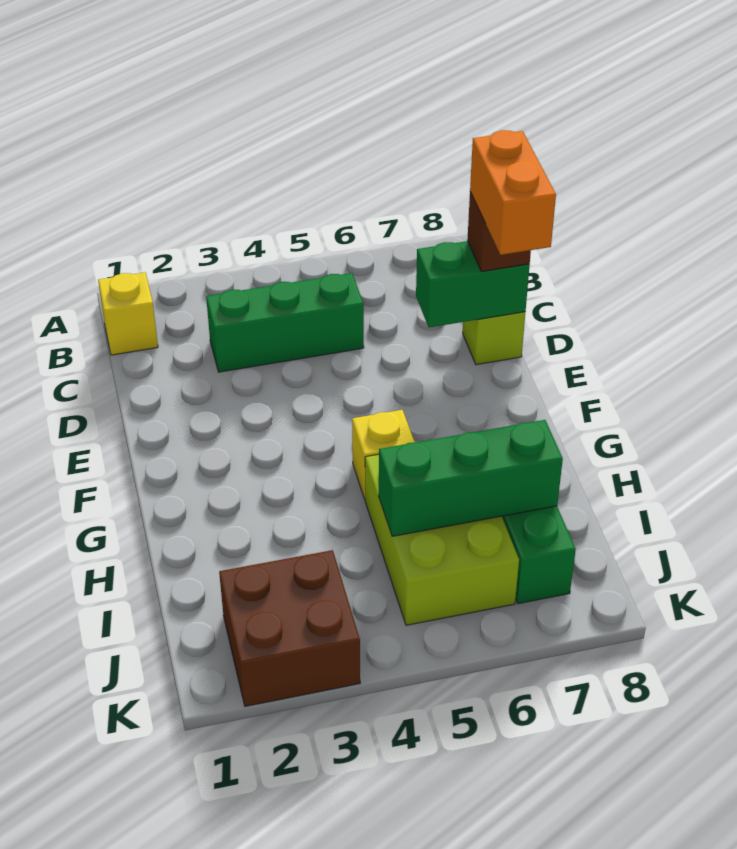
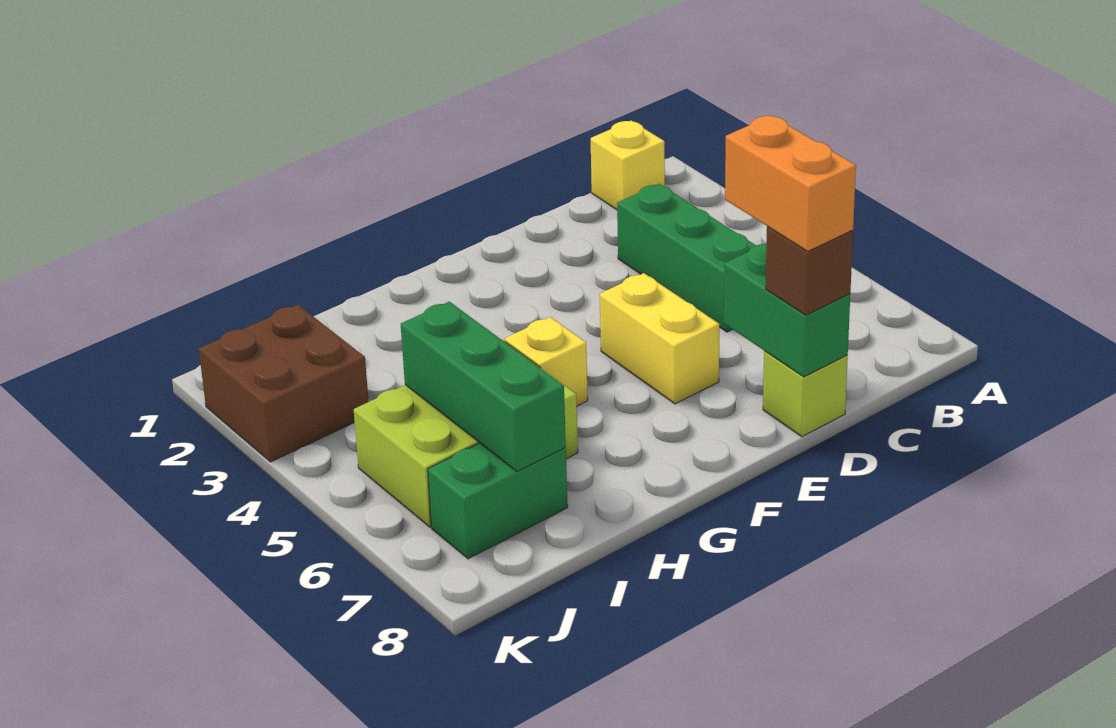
orange 1x2 brick [470,130,556,255] -> orange 1x2 brick turned to [725,116,856,251]
none -> yellow 1x2 brick [600,273,719,404]

